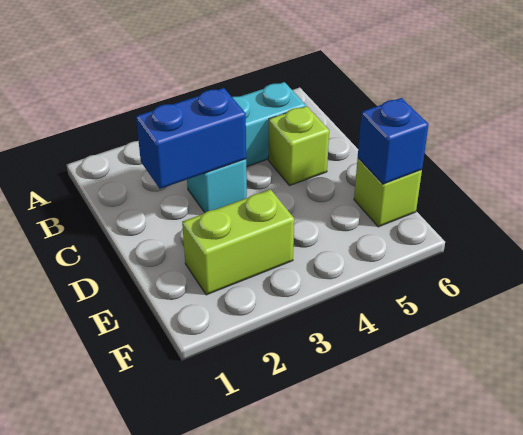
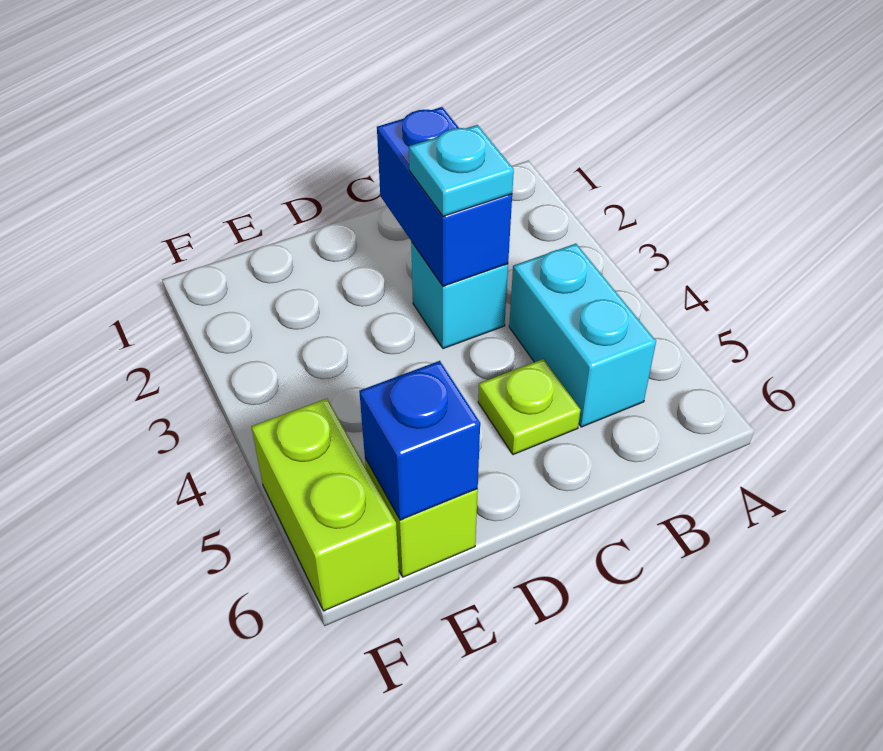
none -> cyan 1x1 plate [409,125,514,216]
lime 1x1 brick [268,106,329,186] -> lime 1x1 plate [478,359,580,455]
lime 1x2 brick [182,189,294,295] -> lime 1x2 brick moved to [251,399,399,611]

